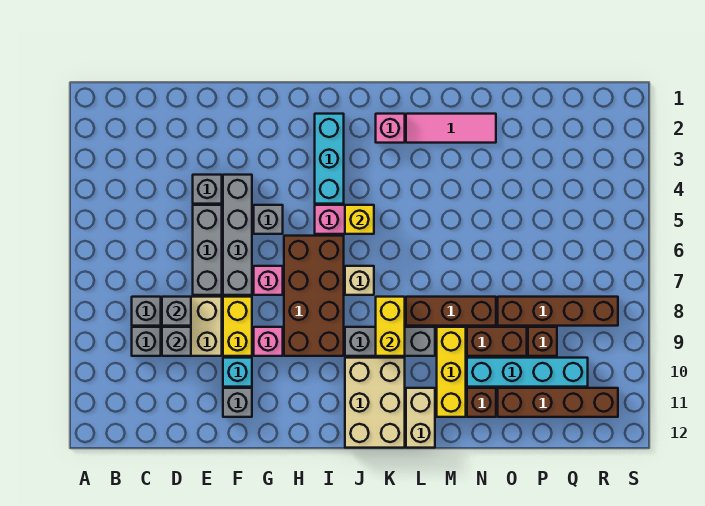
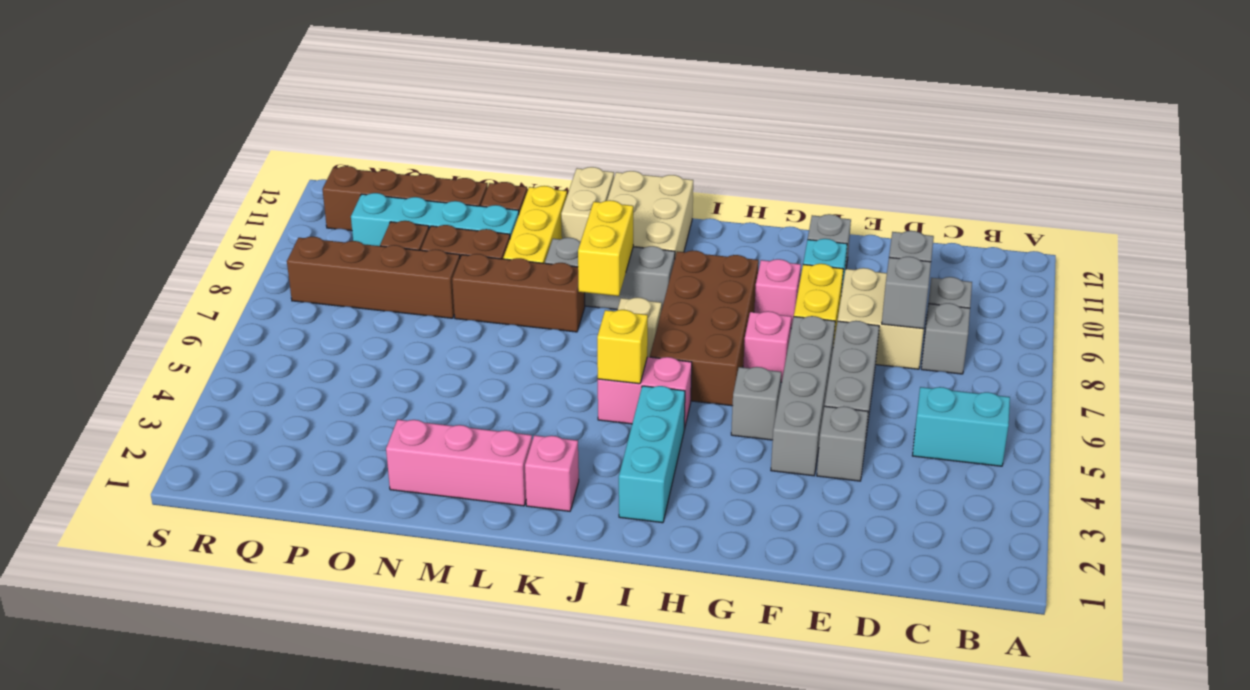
none -> cyan 1x2 brick [912,387,1010,466]
pink 1x3 tile [406,114,496,143] -> pink 1x3 brick [386,420,532,506]

